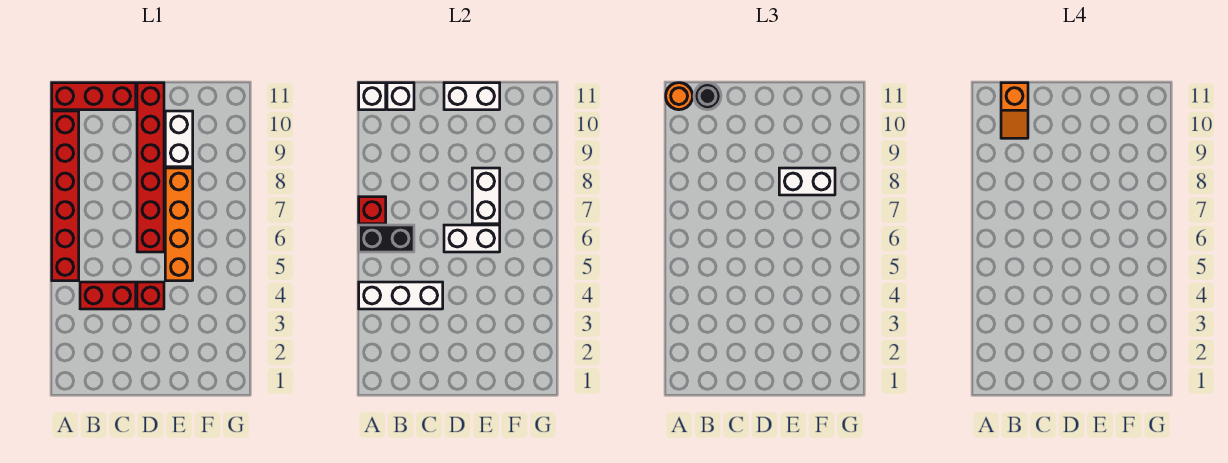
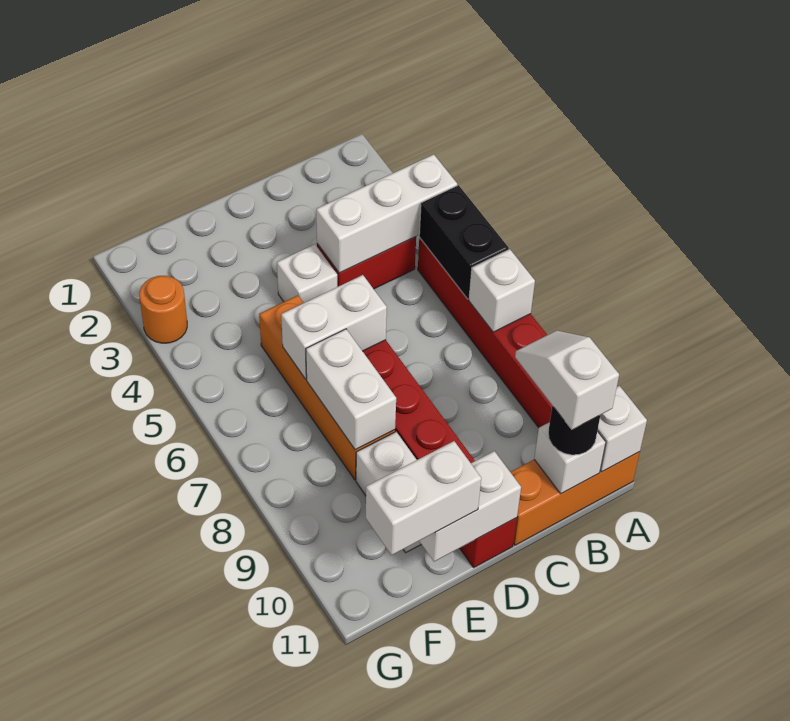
black 1x2 brick [359,225,414,252] -> black 1x2 brick turned to [419,185,509,299]
red 1x1 brick [359,197,386,224] -> white 1x1 brick [469,249,535,332]
red 1x3 brick [52,83,136,110] -> orange 1x3 brick [511,452,640,545]
orange 1x1 round brick [666,83,693,110] -> orange 1x1 round brick moved to [139,276,187,343]
orange 1x2 slope [1001,83,1028,138] -> white 1x2 slope [515,331,619,430]
red 1x1 brick [137,282,164,309] -> white 1x1 brick [277,244,337,303]
white 1x2 brick [779,168,835,195] -> white 1x2 brick moved to [366,441,481,555]

